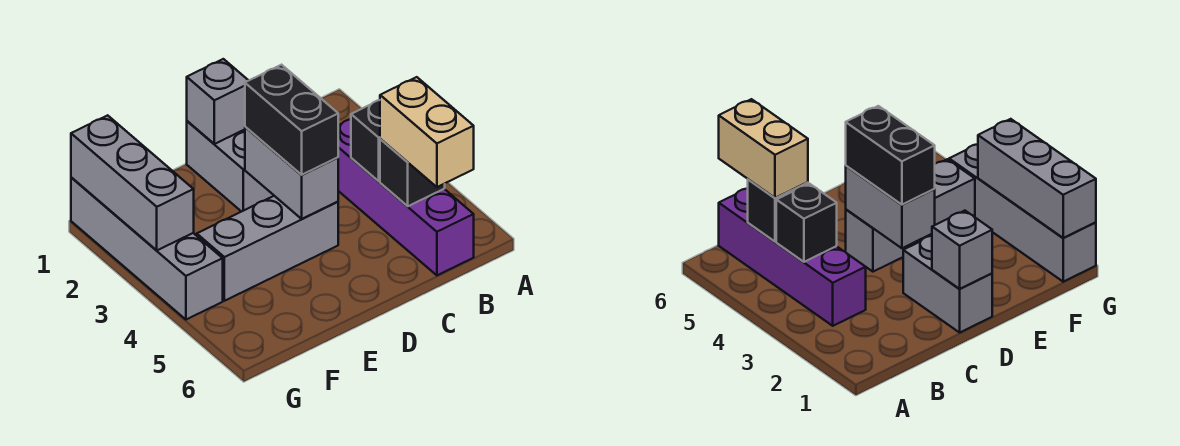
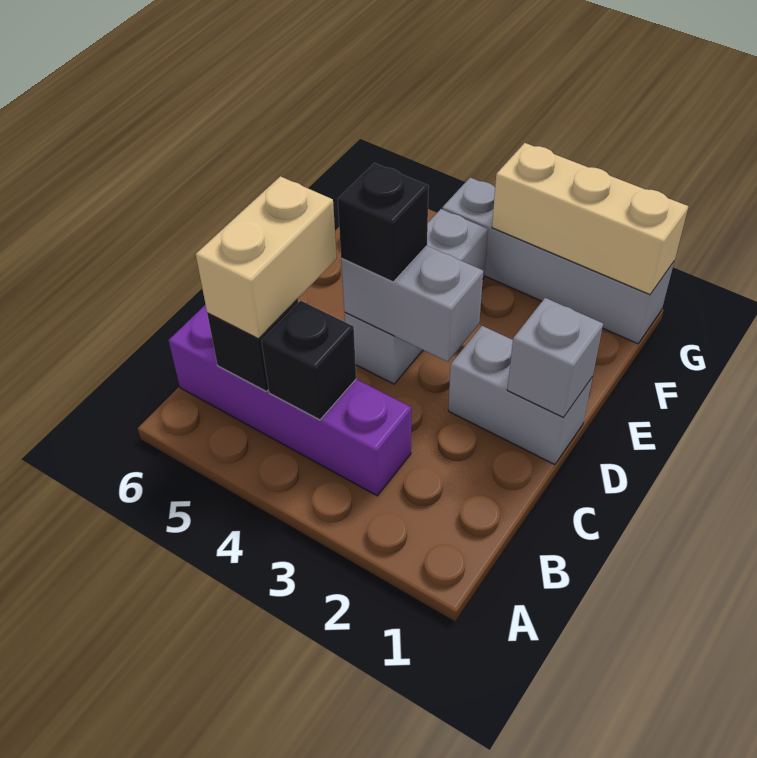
tan 1x2 brick [380,77,474,187] -> tan 1x2 brick turned to [196,176,337,339]
black 1x2 brick [245,65,338,175] -> black 1x1 brick [338,163,429,282]
grey 1x3 brick [71,115,194,250] -> tan 1x3 brick [492,143,688,295]

